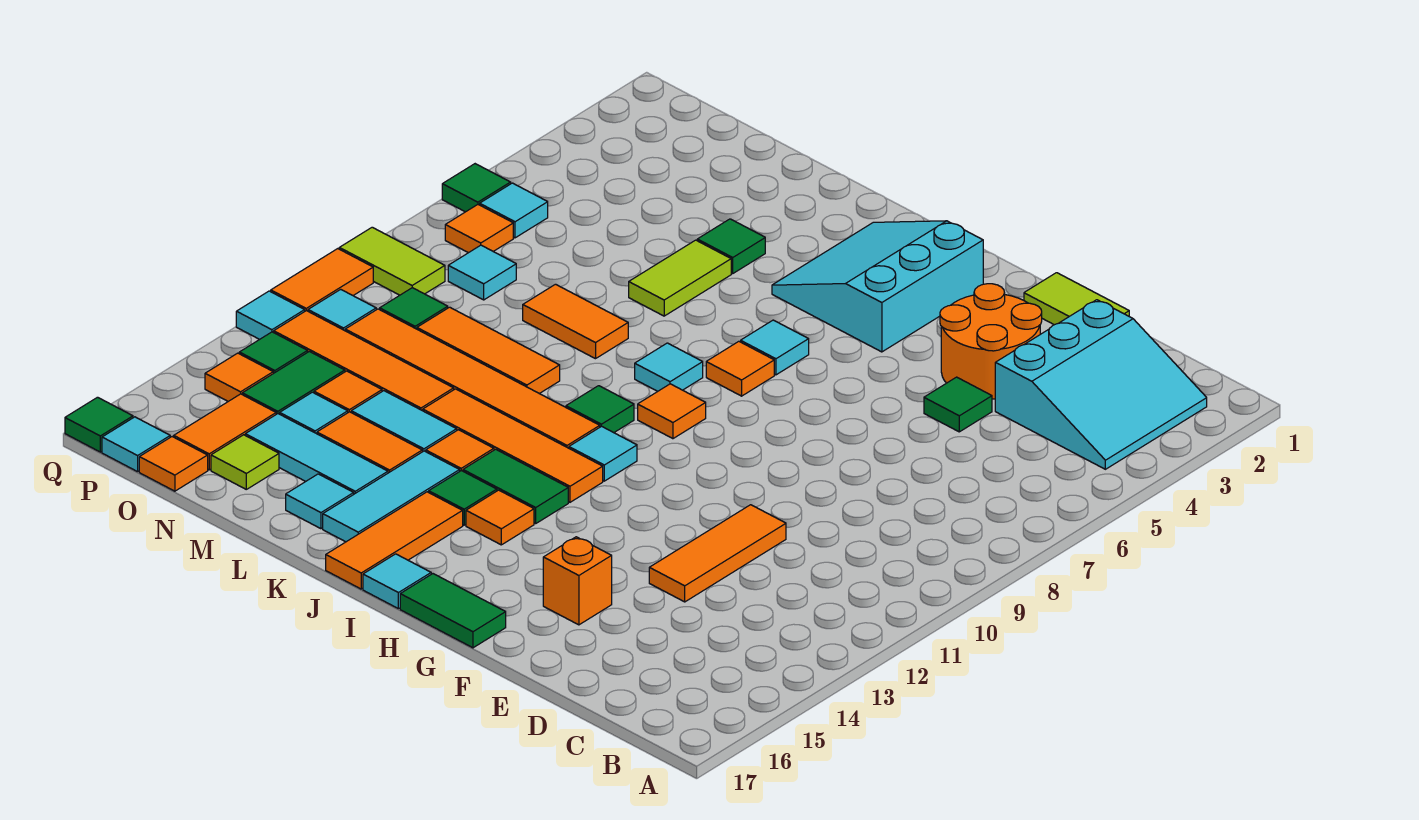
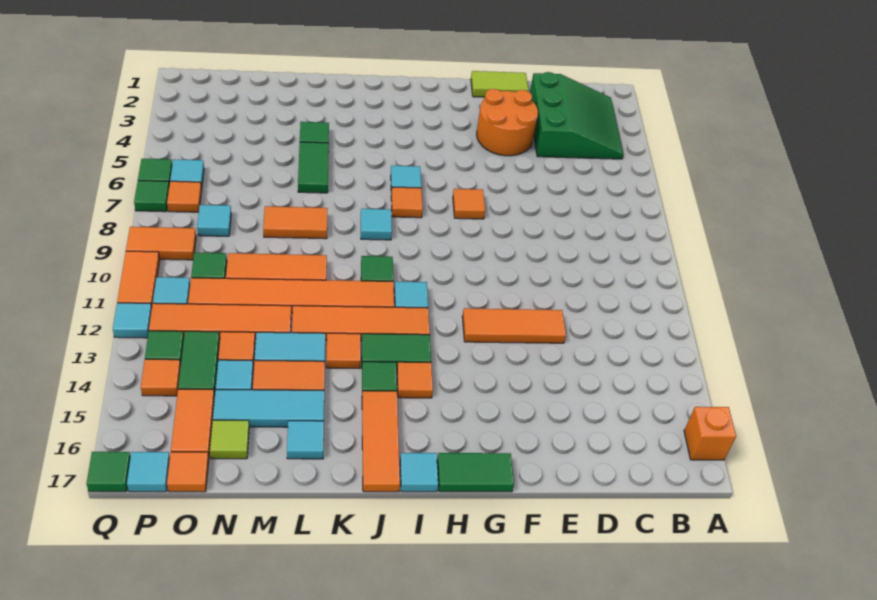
cyan 3x3 slope [995,300,1207,469] -> green 3x3 slope [530,72,624,159]
green 1x1 tile [924,377,992,432] -> green 1x1 tile moved to [134,180,169,212]
orange 1x3 tile [649,505,786,602] -> orange 1x3 tile turned to [462,308,566,343]
orange 1x1 brick [543,537,612,625] -> orange 1x1 brick moved to [684,407,736,460]
cyan 3x3 slope [772,221,983,352] -> none
orange 1x1 tile [638,384,706,439] -> orange 1x1 tile moved to [453,189,485,219]
cyan 1x3 tile [323,451,460,542] -> none
lime 1x2 tile [629,240,731,316] -> green 1x2 tile [298,142,329,193]
lime 1x2 tile [339,227,445,295] -> orange 1x2 tile [126,227,196,260]

